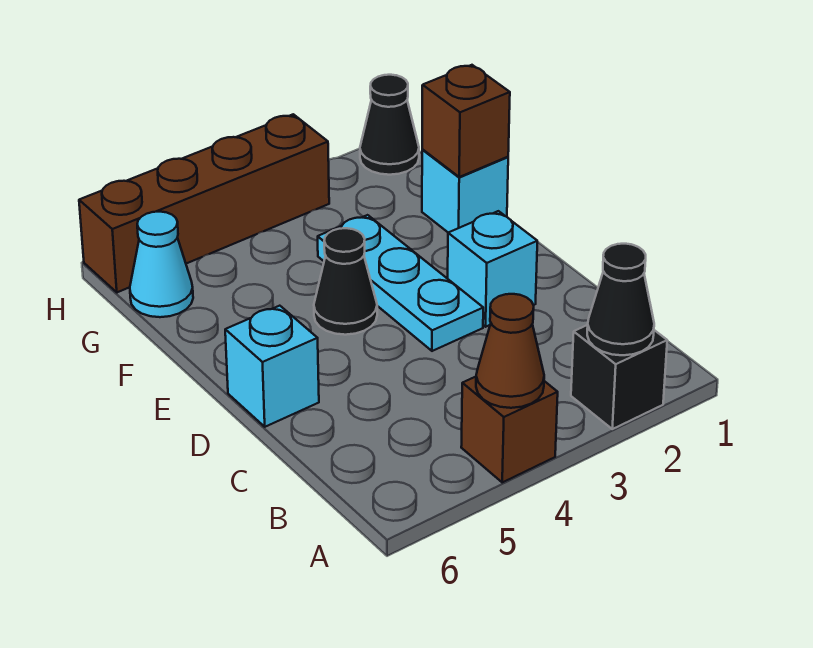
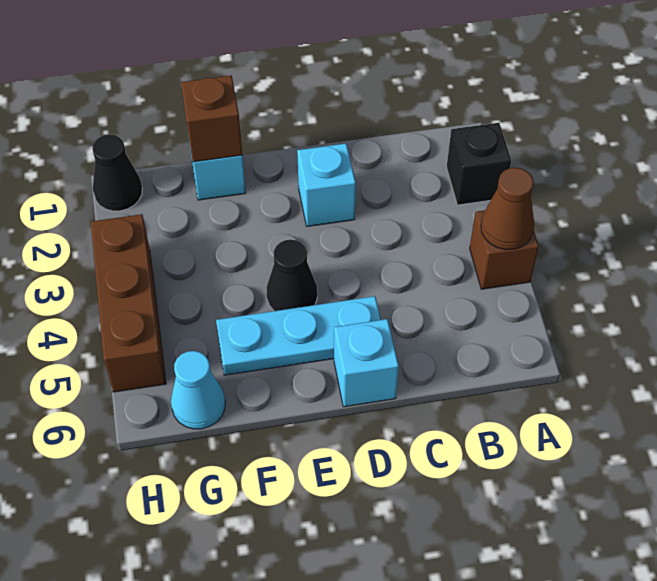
black 1x1 cone [587,244,654,355] -> none
cyan 1x3 plate [318,215,483,351] -> cyan 1x3 plate moved to [216,296,381,375]
brown 1x4 brick [79,114,329,292] -> brown 1x3 brick [91,214,166,392]

